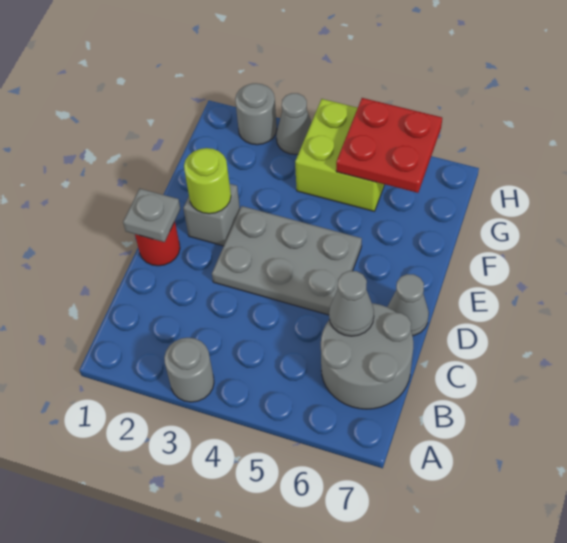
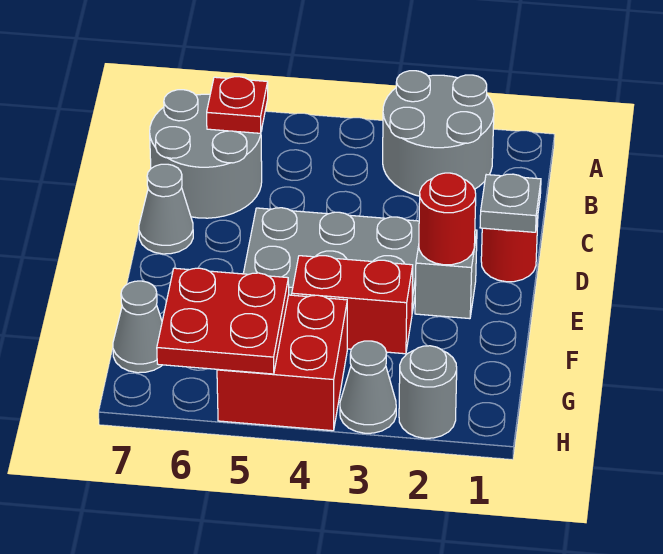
grey 1x1 round brick [164,338,214,402] -> grey 2x2 round brick [383,71,494,196]
none -> red 1x1 plate [207,77,268,133]
grey 1x1 cone [329,271,374,336] -> grey 1x1 cone moved to [113,281,162,373]
lime 1x1 round brick [184,148,231,214] -> red 1x1 round brick [419,173,476,265]
none -> red 1x2 brick [292,256,413,354]
lime 2x2 brick [295,99,385,211] -> red 2x2 brick [217,295,347,431]

